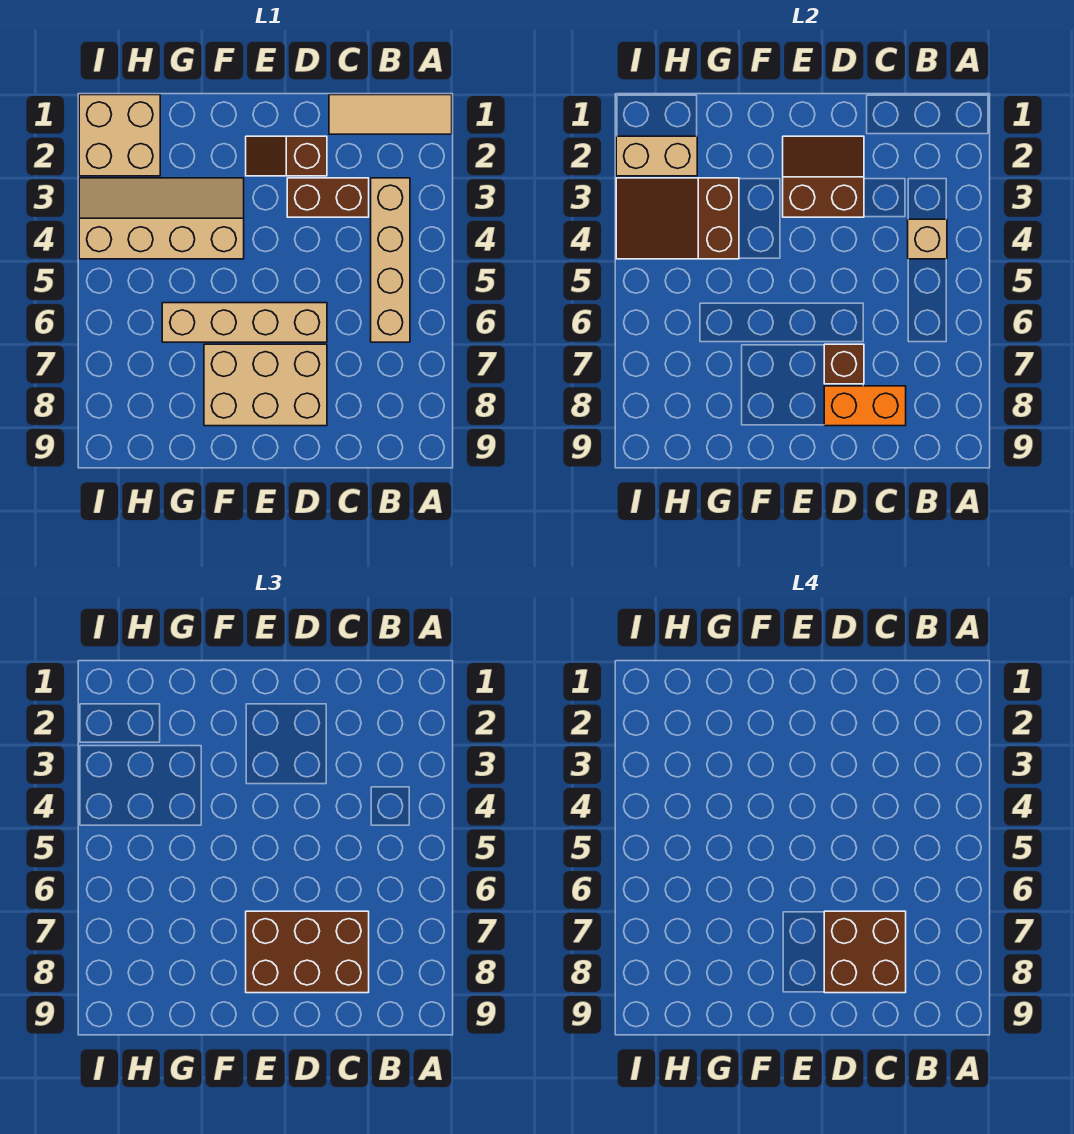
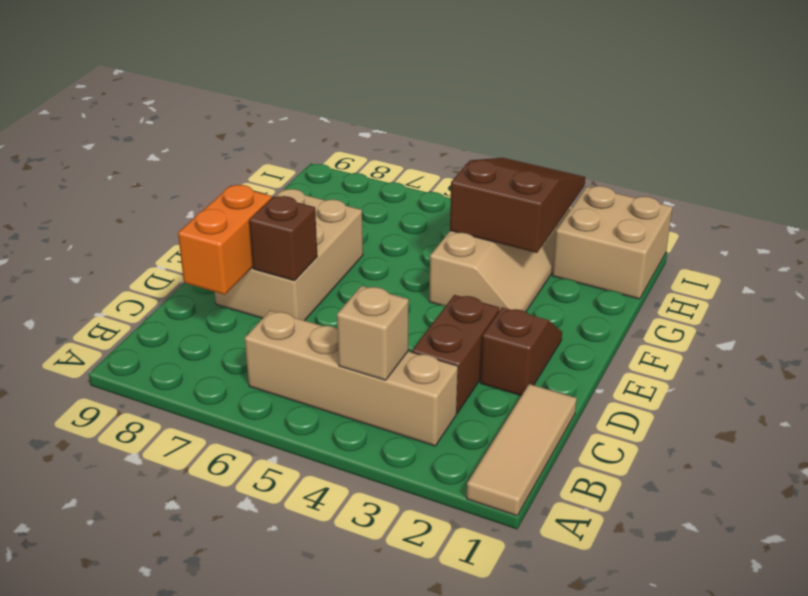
brown 2x3 brick [246,911,369,993] -> none
brown 2x2 brick [824,911,906,993] -> none
brown 2x2 slope [783,136,864,217] -> none
tan 1x4 brick [162,303,327,342] -> none
tan 1x2 brick [616,136,697,176] -> none

